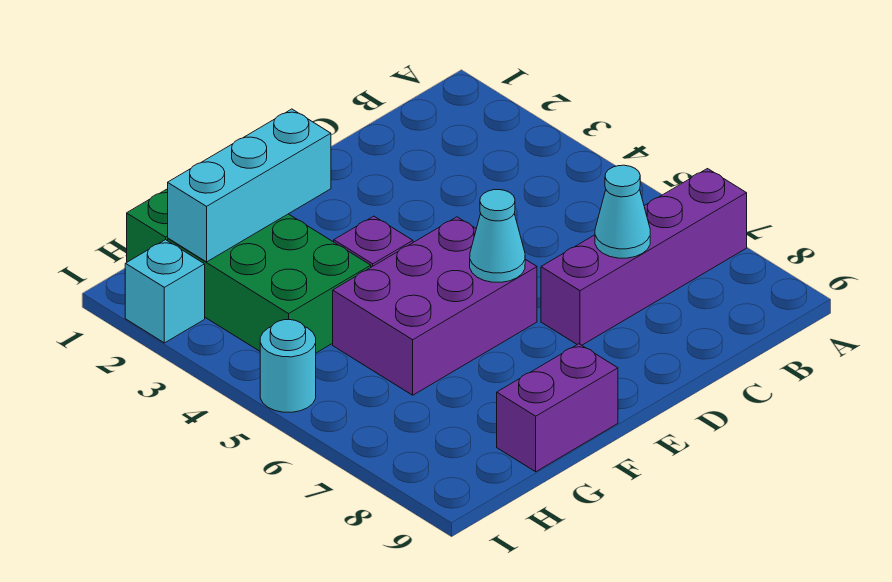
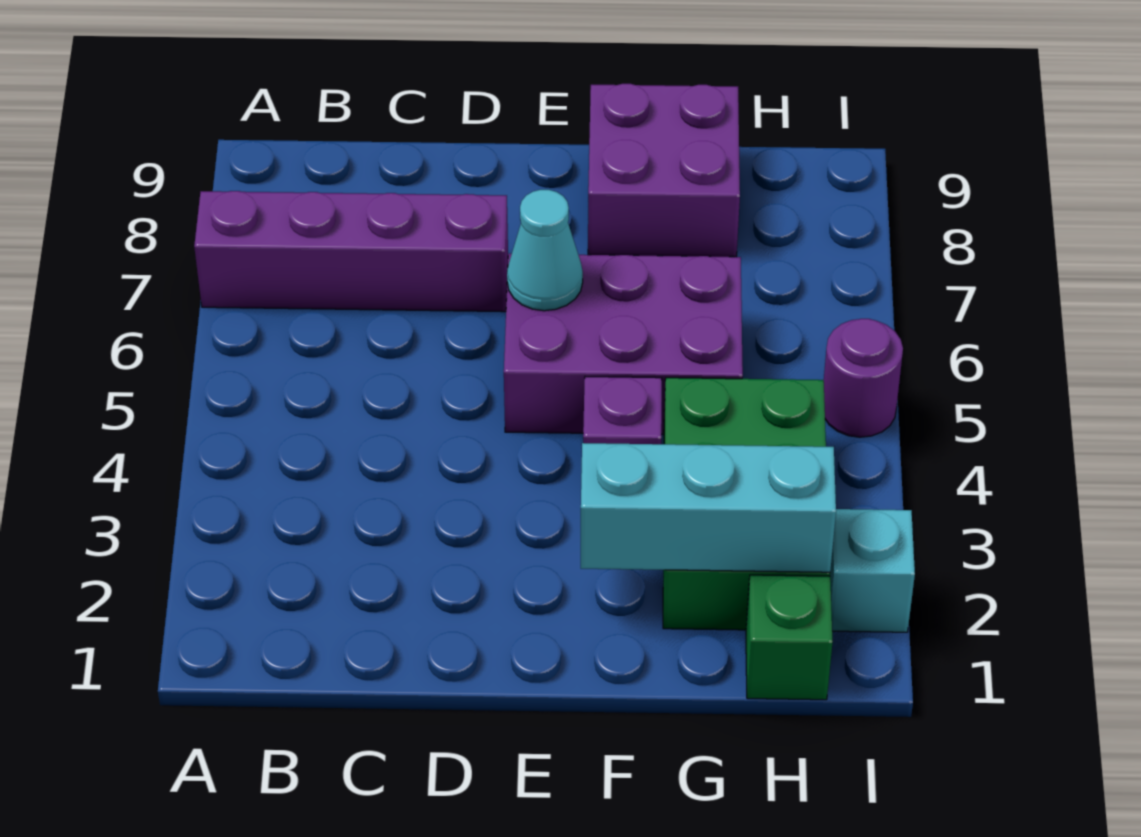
cyan 1x1 cone [595,165,650,258] -> none
purple 1x2 brick [497,344,618,472] -> purple 2x2 brick [588,84,740,257]
cyan 1x1 round brick [260,320,316,412] -> purple 1x1 round brick [824,319,903,437]

